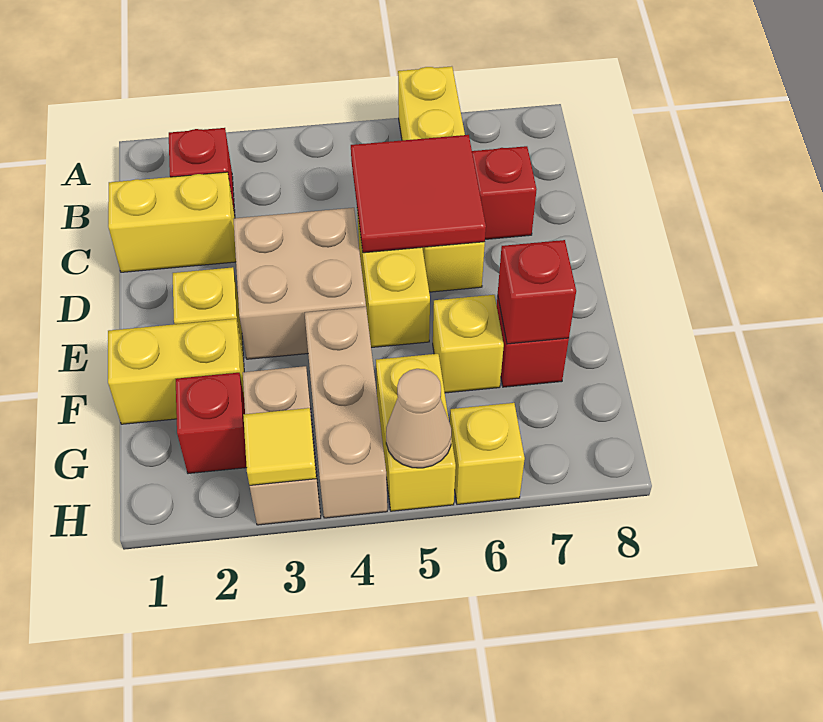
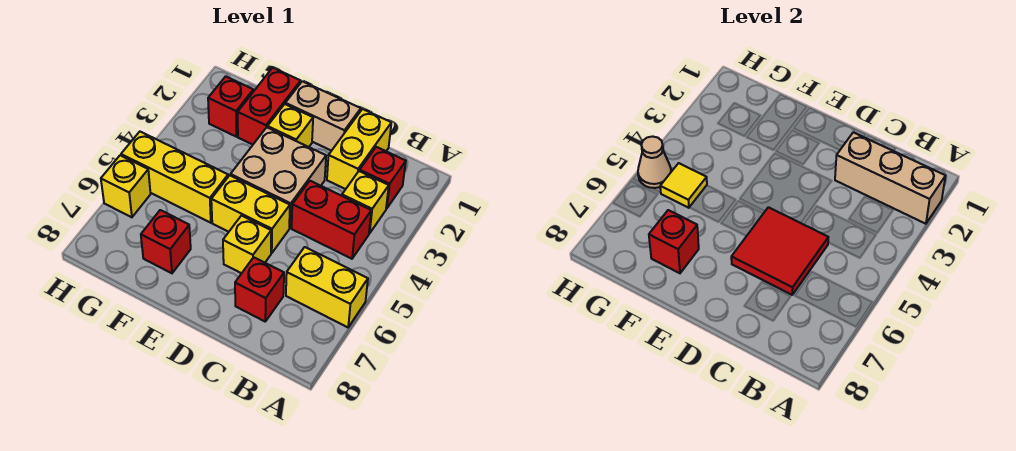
none -> red 1x2 brick [292,181,371,259]
yellow 1x2 brick [108,319,244,424] -> red 1x2 brick [238,68,301,145]
tan 1x3 brick [305,307,387,518] -> tan 1x3 brick moved to [835,132,945,224]
yellow 1x1 brick [433,295,504,393] -> yellow 1x1 brick moved to [342,171,389,233]
tan 1x2 brick [243,366,321,525] -> tan 1x2 brick moved to [285,81,361,151]
yellow 1x2 brick [376,354,456,511] -> yellow 1x3 brick [121,132,228,223]
yellow 1x1 tile [243,408,316,485] -> yellow 1x1 tile moved to [660,163,707,208]

